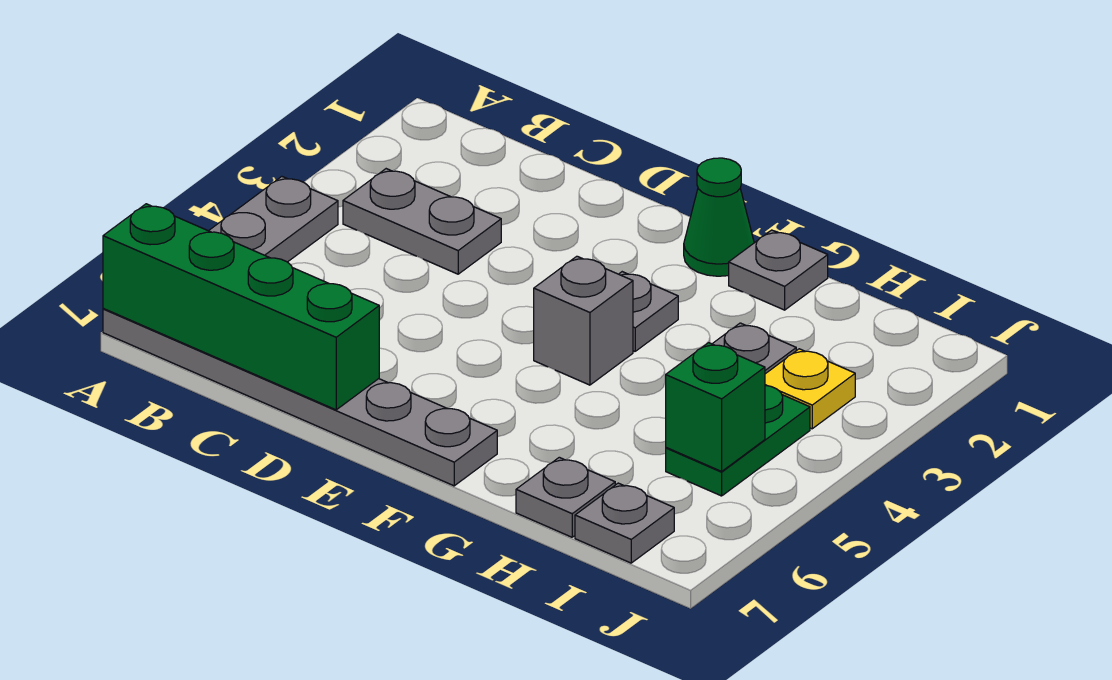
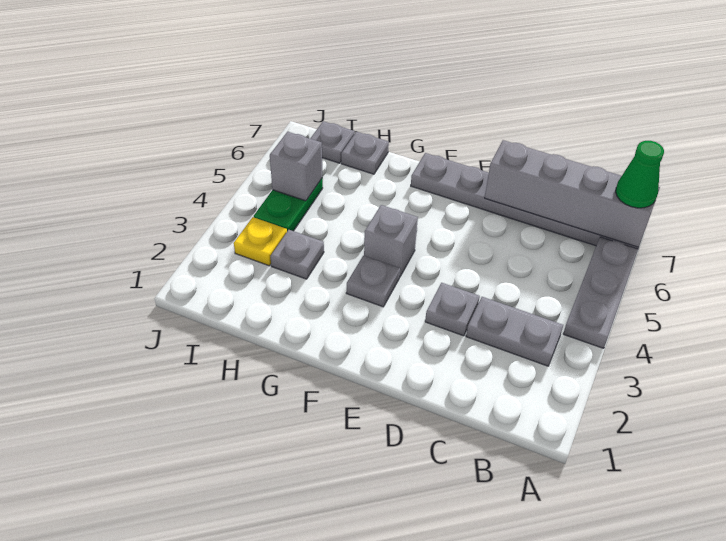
green 1x4 brick [103,204,379,410] -> grey 1x4 brick [485,140,660,248]
green 1x1 cone [684,158,754,276] -> green 1x1 cone moved to [616,141,664,208]
grey 1x1 plate [729,230,828,310] -> grey 1x1 plate moved to [425,283,480,336]
green 1x1 brick [666,343,765,471] -> grey 1x1 brick [270,132,323,201]

